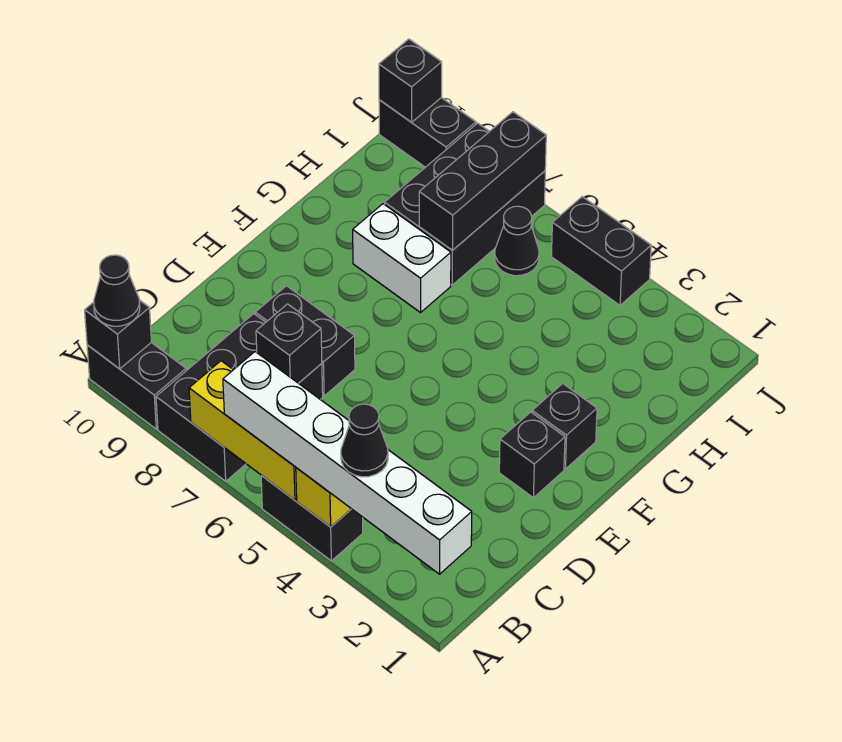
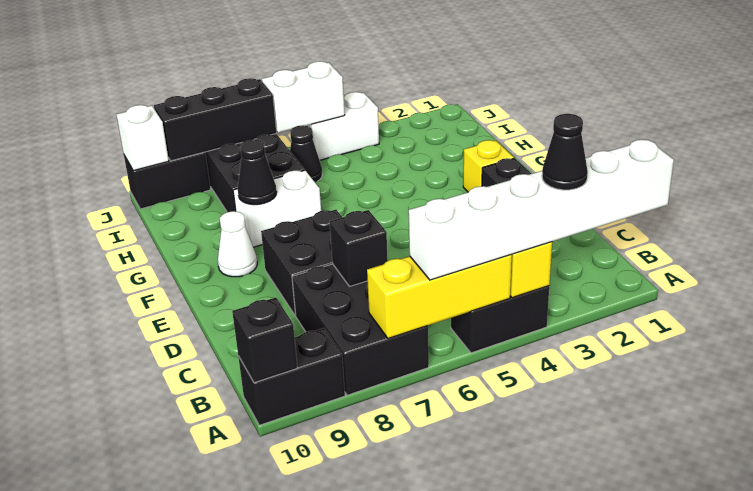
black 1x1 cone [94,255,140,326] -> black 1x1 cone moved to [238,139,277,205]
black 1x2 brick [255,286,355,396] -> black 2x2 brick [261,210,342,316]
black 1x1 brick [532,383,597,469] -> yellow 1x1 brick [463,140,514,192]
none -> white 1x1 cone [218,211,257,277]
black 1x3 brick [419,112,546,250] -> black 1x3 brick turned to [154,78,276,161]
black 1x2 brick [551,197,651,305] -> white 1x2 brick [307,92,379,160]
none -> white 1x2 brick [262,61,345,133]
black 1x1 brick [379,39,442,122] -> white 1x1 brick [116,105,169,171]

